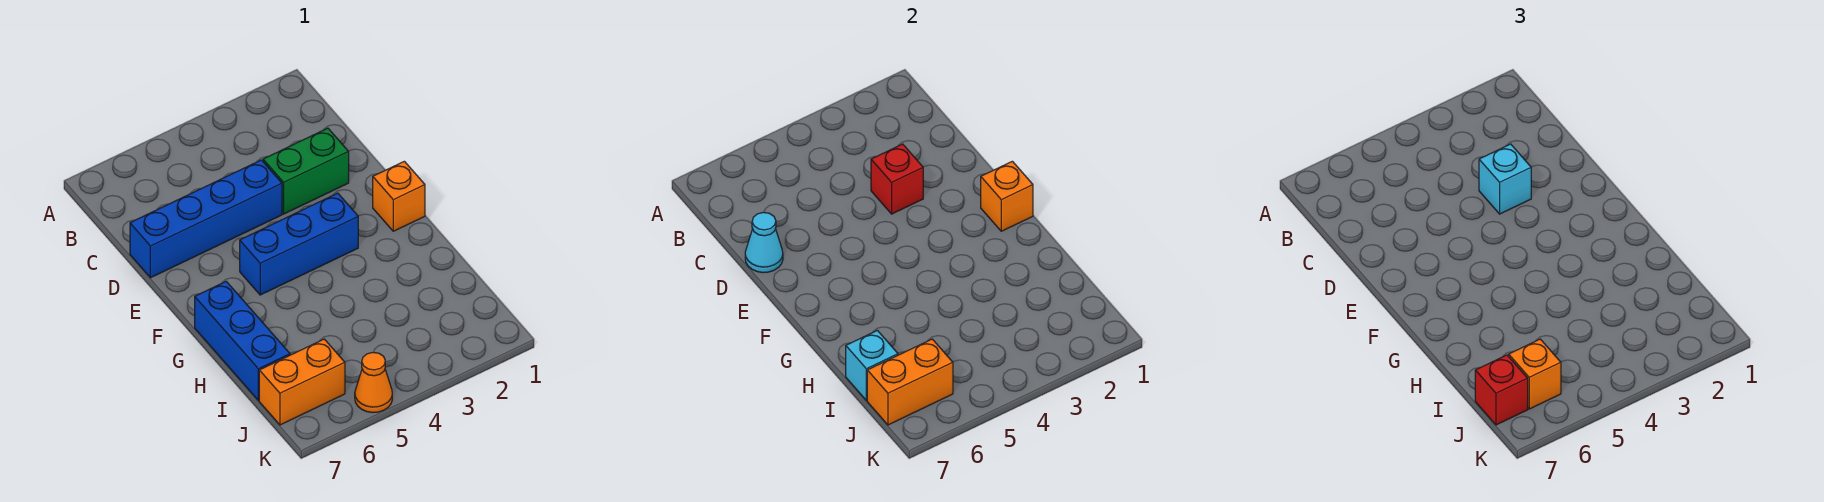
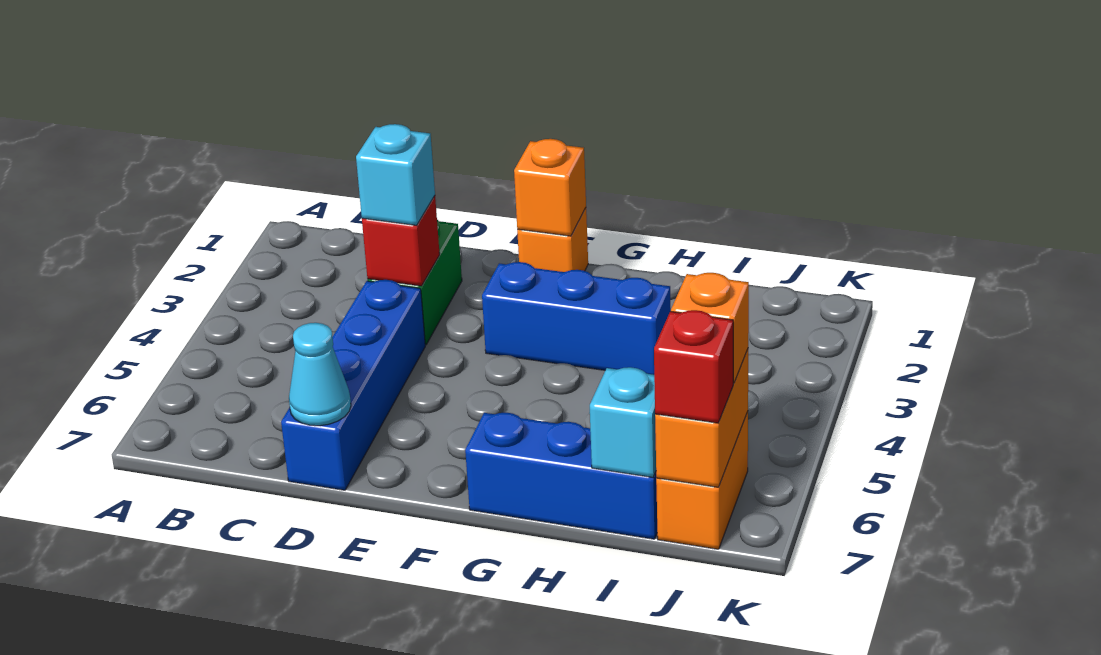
blue 1x3 brick [240,193,358,295] -> blue 1x3 brick turned to [482,262,671,375]
orange 1x1 cone [355,352,392,413] -> none

